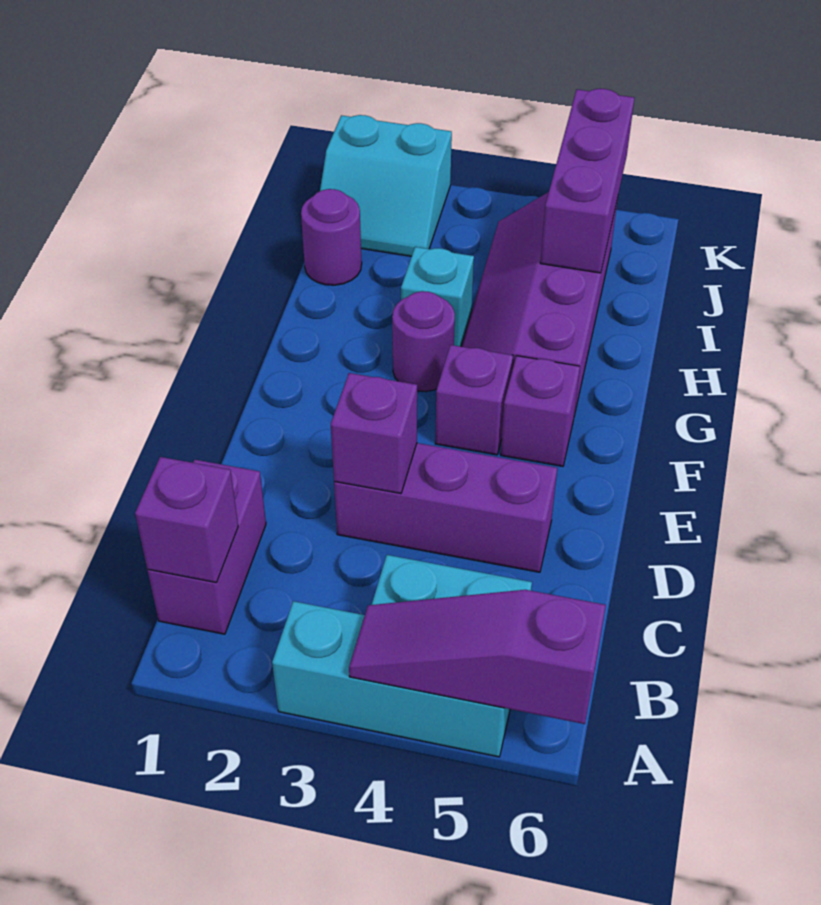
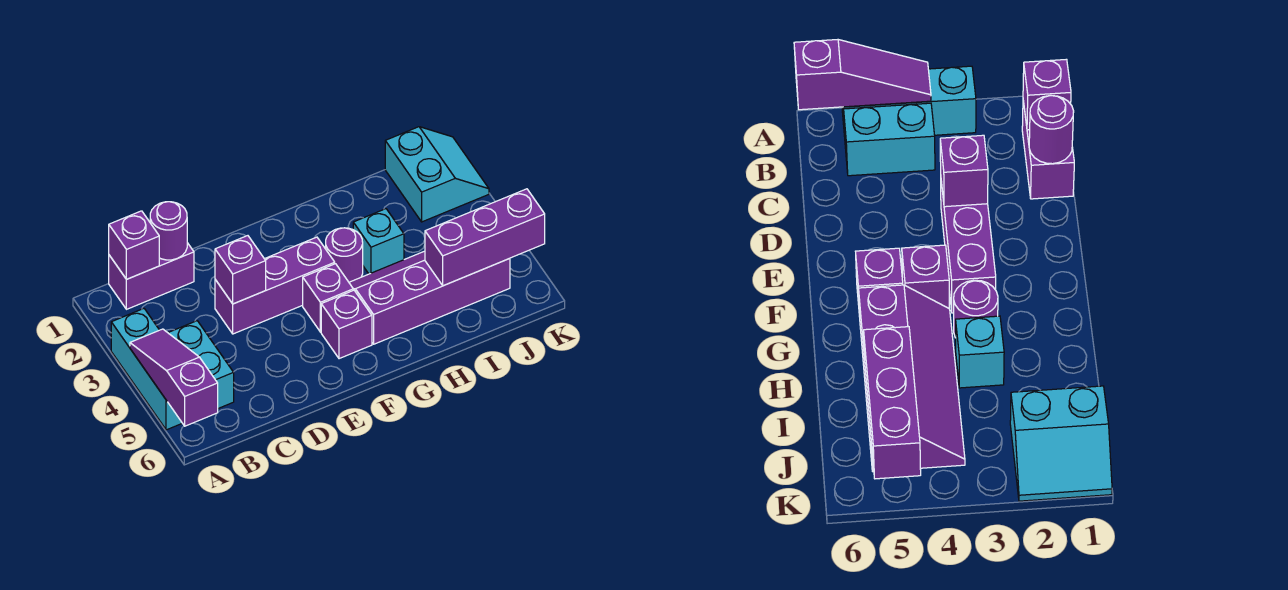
purple 1x3 brick [334,443,557,572] -> purple 1x3 brick turned to [215,237,335,334]
purple 1x1 round brick [301,189,362,285] -> purple 1x1 round brick moved to [150,202,187,260]
cyan 2x2 slope [320,115,452,256] -> cyan 2x2 slope turned to [385,127,489,222]

